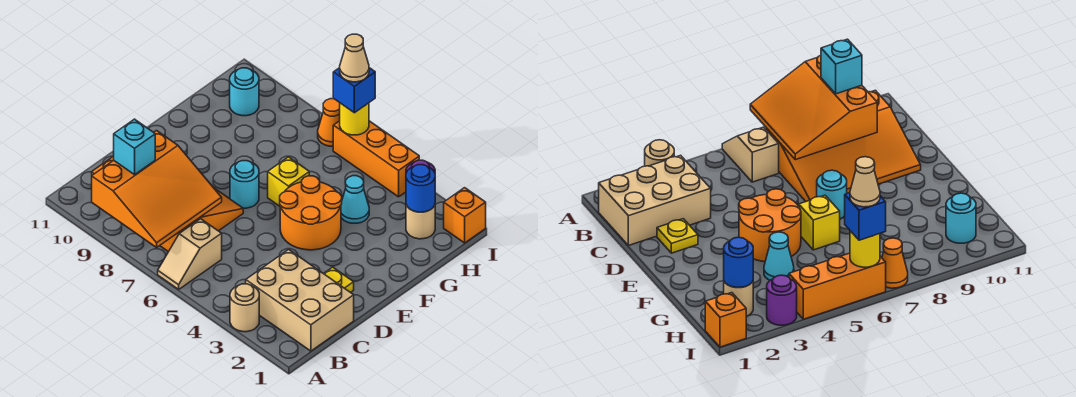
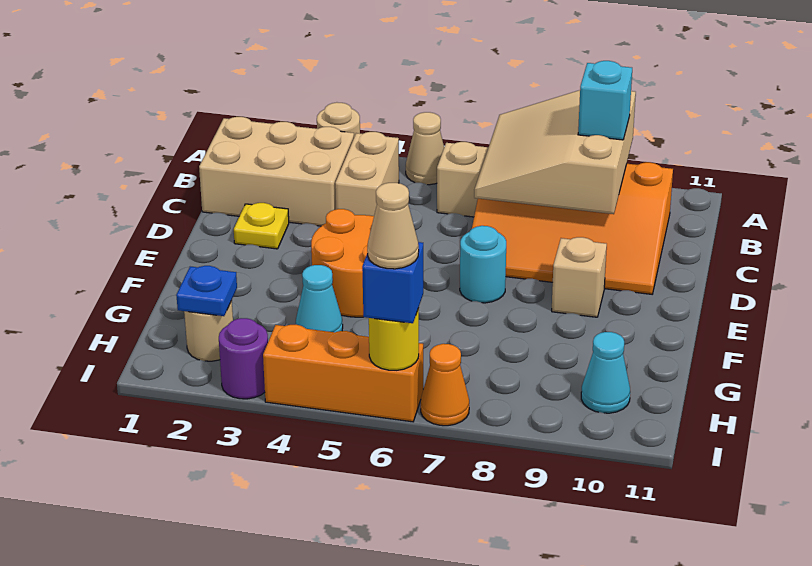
none -> tan 1x1 cone [406,112,444,185]
orange 3x3 slope [92,131,222,247] -> tan 3x3 slope [474,90,636,214]
none -> tan 1x2 brick [335,132,399,216]
none -> tan 1x1 brick [552,237,607,317]
yellow 1x1 brick [268,157,309,206] -> none
blue 1x1 round brick [406,165,435,212] -> blue 1x1 plate [176,266,237,316]
cyan 1x1 round brick [230,68,259,116] -> cyan 1x1 cone [581,332,630,413]
orange 1x1 brick [444,188,486,243] -> none

